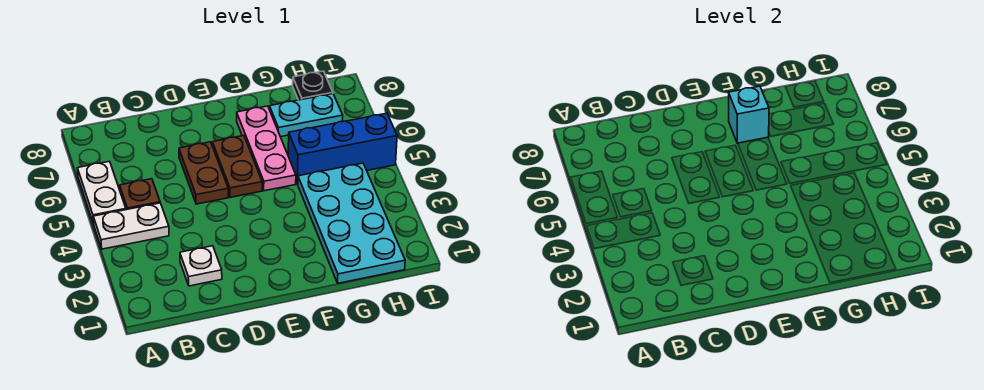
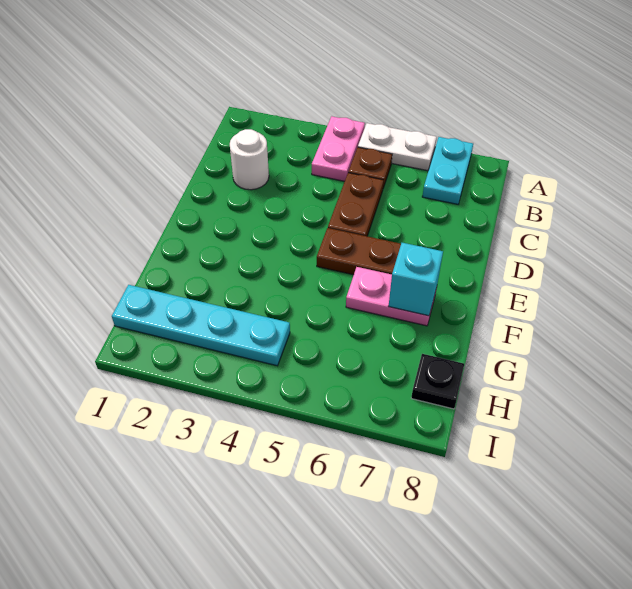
white 1x2 plate [93,203,169,249] -> pink 1x2 plate [312,116,365,181]
white 1x1 plate [180,246,222,286] -> white 1x1 round brick [230,129,269,190]
brown 1x2 plate [179,142,228,204] -> brown 1x2 plate turned to [328,173,384,236]
pink 1x3 plate [237,106,296,191] -> pink 1x2 plate [346,267,437,326]
cyan 2x4 plate [298,163,405,283] -> cyan 1x4 plate [112,285,290,366]
blue 1x3 brick [288,113,397,184] -> none
cyan 1x2 plate [269,94,343,137] -> cyan 1x2 plate moved to [422,137,473,204]

